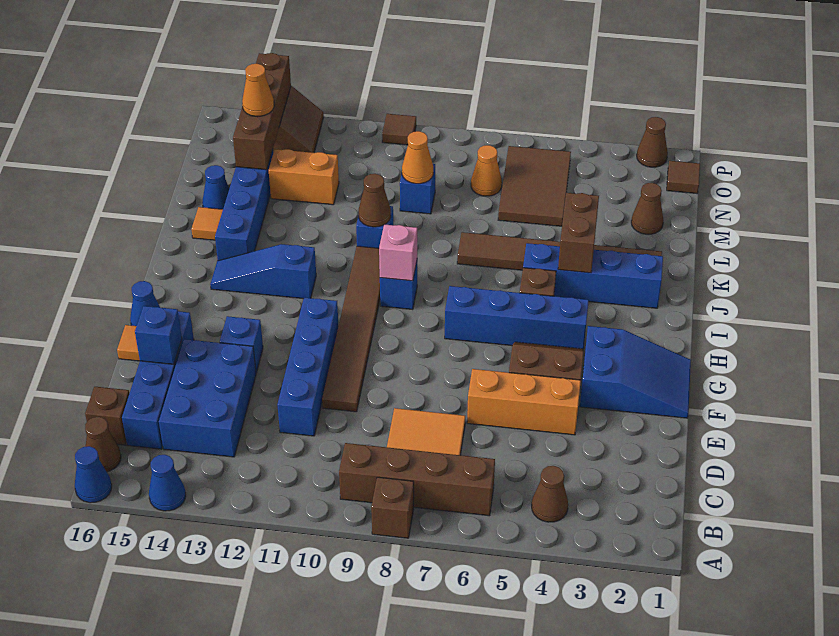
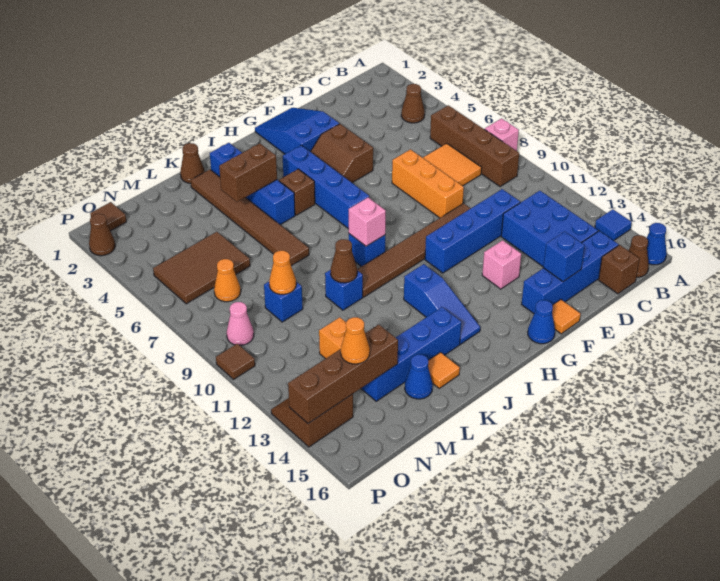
brown 1x1 brick [371,477,414,538] -> pink 1x1 brick [485,118,519,151]
blue 1x1 cone [149,455,186,511] -> blue 1x1 tile [595,209,632,240]
blue 2x3 brick [159,339,256,457] -> blue 2x3 brick turned to [501,191,598,267]
orange 1x3 brick [467,369,581,435] -> orange 1x3 brick moved to [392,149,464,218]
blue 1x1 brick [220,316,263,373] -> pink 1x1 brick [482,240,521,289]
brown 1x1 cone [631,183,663,234] -> brown 1x1 cone moved to [180,143,205,183]
none -> pink 1x1 cone [227,302,254,345]

